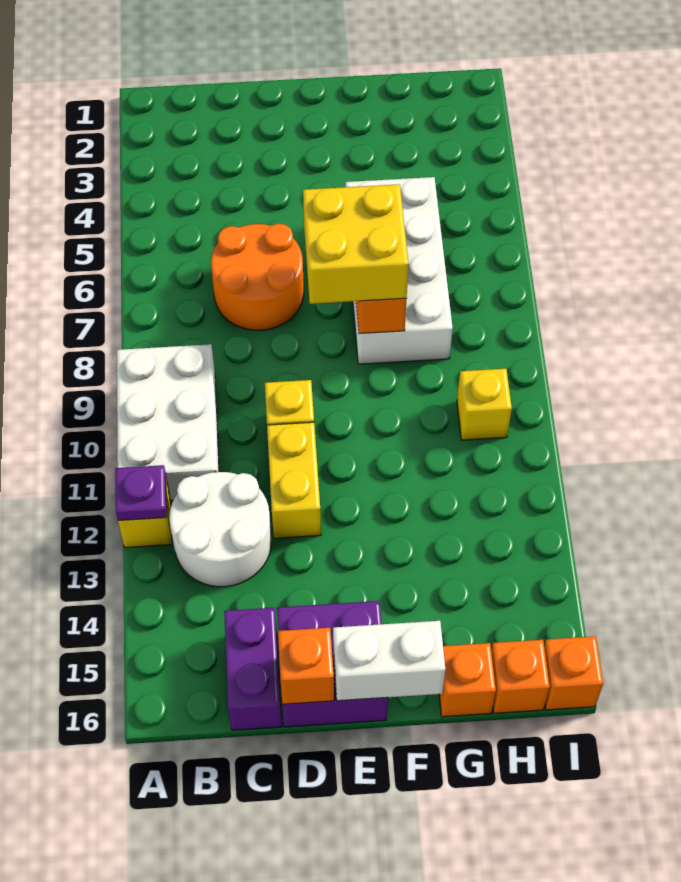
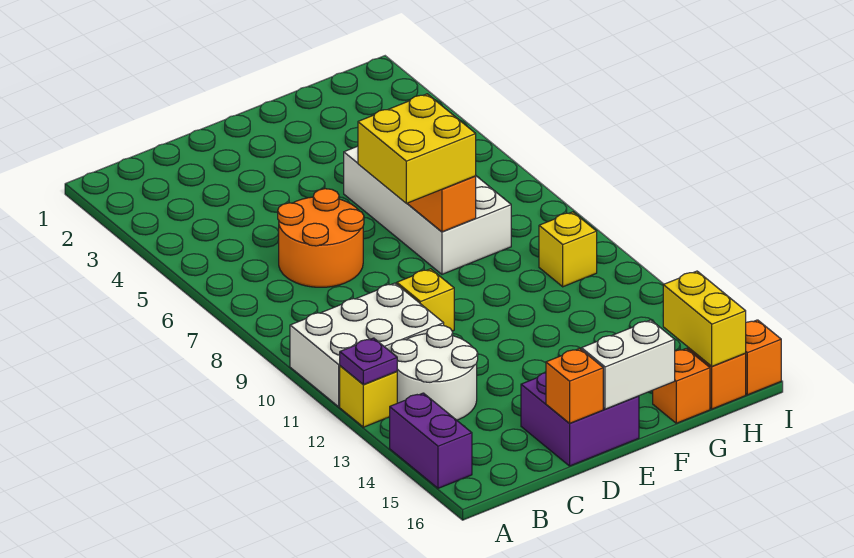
white 2x3 brick [117,344,219,501] -> white 2x3 brick turned to [290,283,444,407]
purple 1x2 brick [224,608,282,730] -> purple 1x2 brick moved to [390,393,472,488]
yellow 1x2 brick [267,422,321,538] -> yellow 1x2 brick moved to [663,271,746,366]

